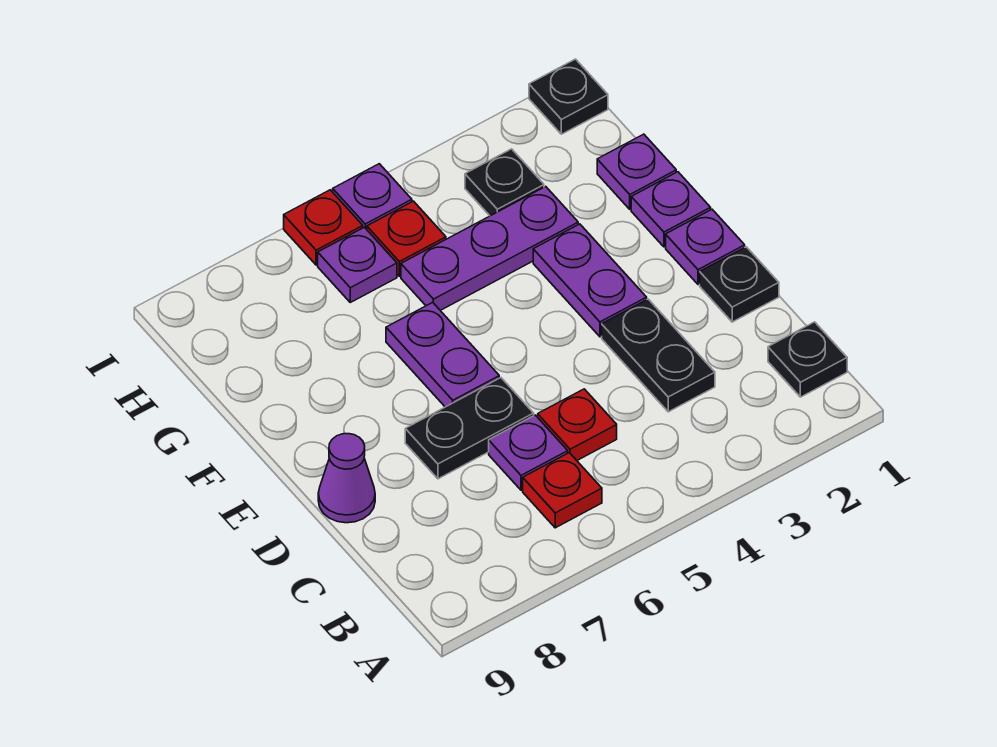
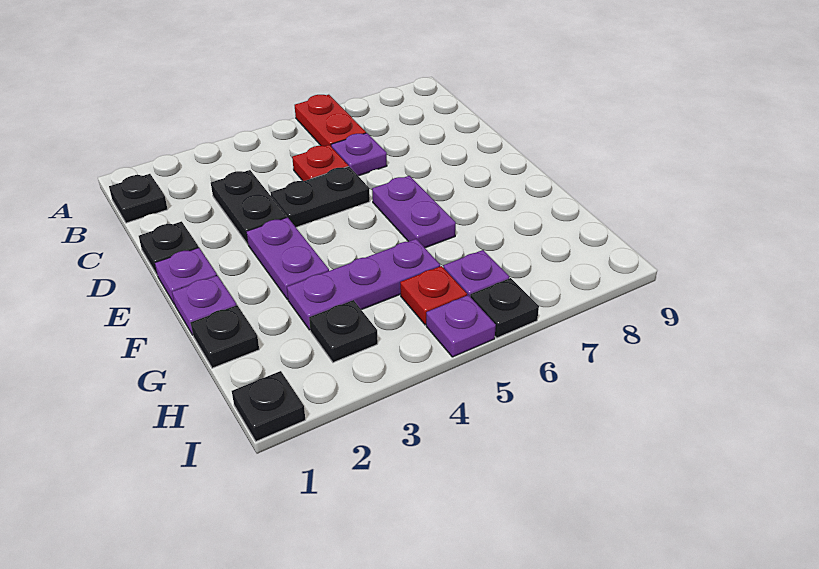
red 1x1 plate [523,453,602,528] -> red 1x2 plate [295,95,366,146]
black 1x2 plate [405,378,534,479] -> black 1x2 plate moved to [270,166,370,227]
purple 1x1 cone [318,434,375,523] -> none
purple 1x1 plate [597,134,676,209] -> black 1x1 plate [191,305,259,368]
red 1x1 plate [284,190,363,265] -> black 1x1 plate [470,278,539,338]

